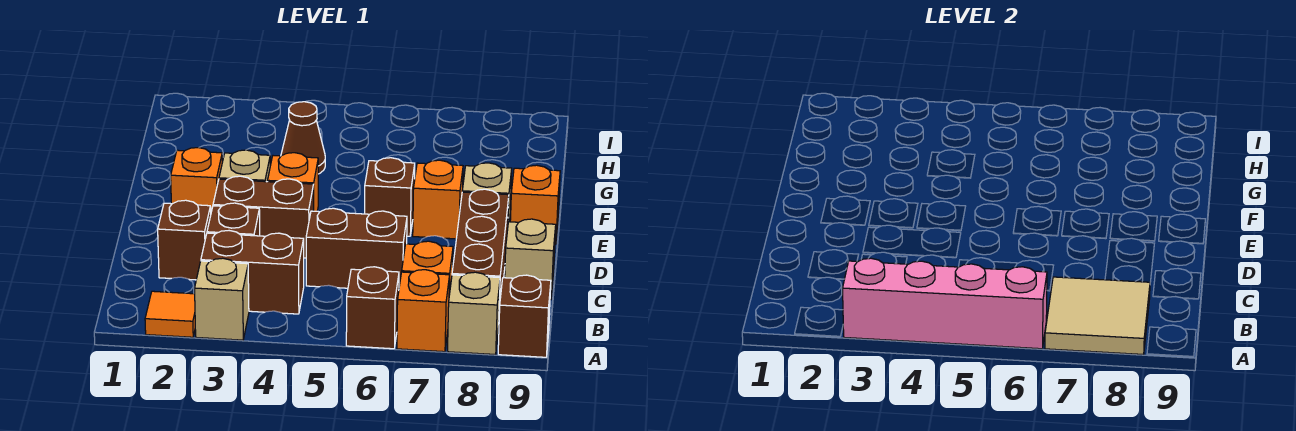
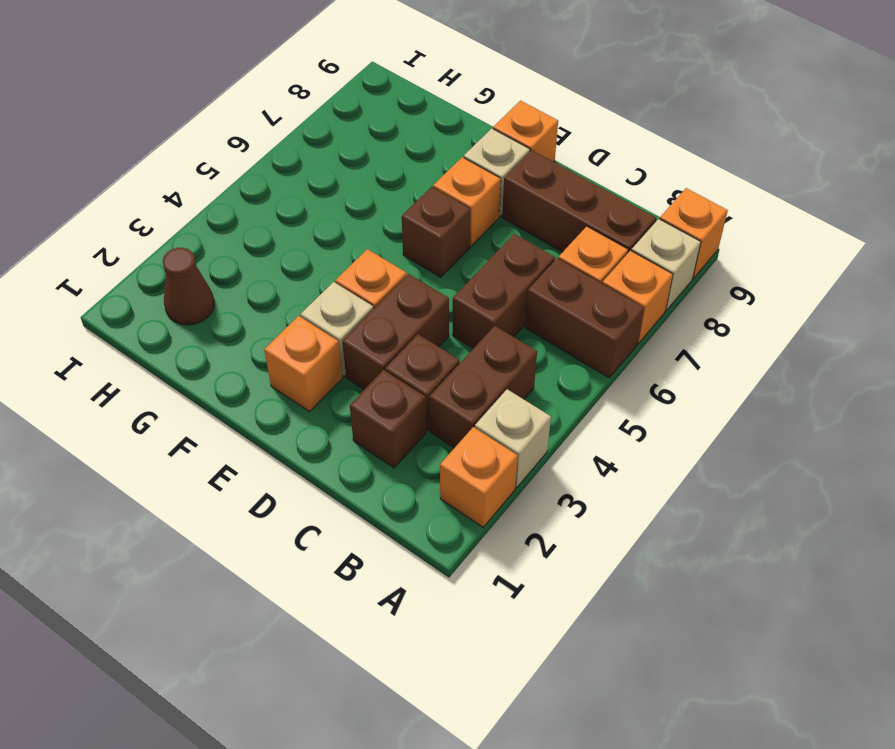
orange 1x1 tile [145,291,195,337] -> orange 1x1 brick [440,427,518,527]
pink 1x4 brick [843,258,1047,349] -> none
brown 1x1 brick [346,267,399,349] -> brown 1x2 brick [525,258,644,378]
tan 2x2 tile [1045,277,1150,354] -> none
brown 1x1 brick [498,275,551,357] -> orange 1x1 brick [660,188,728,279]
tan 1x1 brick [505,219,556,300] -> none
brown 1x1 cone [281,102,325,174] -> brown 1x1 cone moved to [163,248,214,325]

